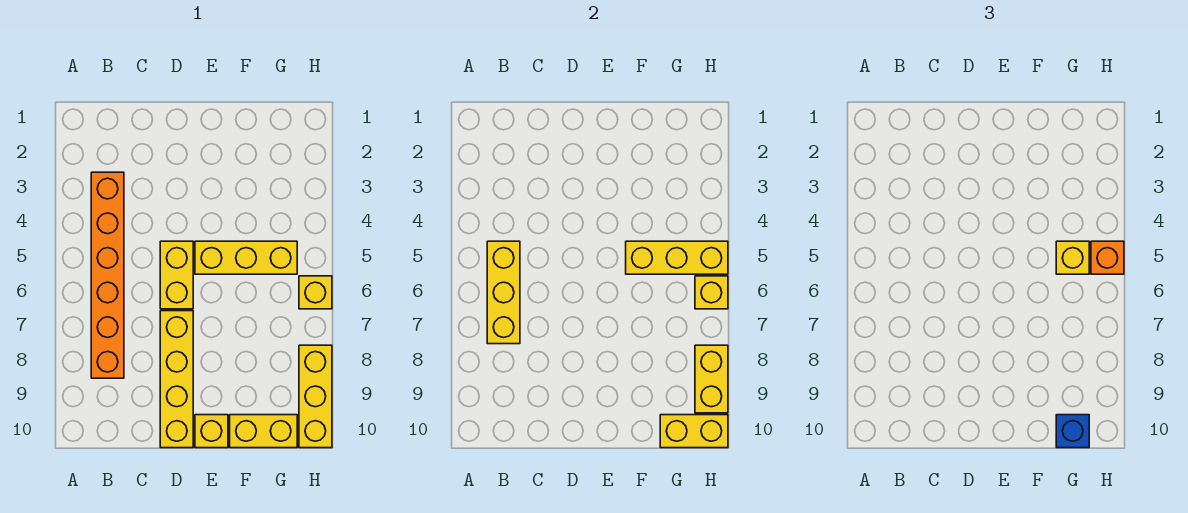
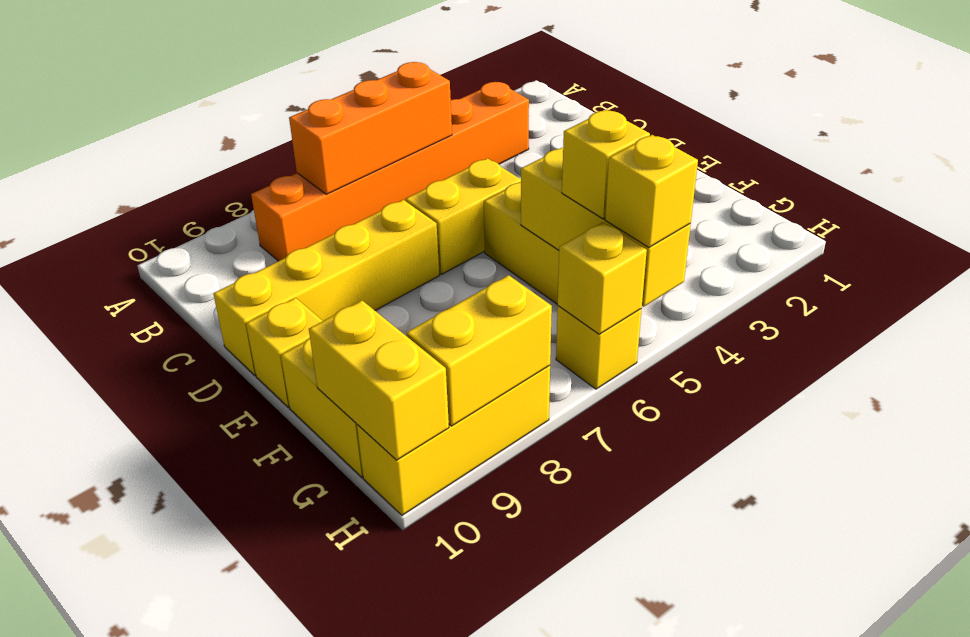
yellow 1x3 brick [487,241,520,344] -> orange 1x3 brick [289,62,452,194]
blue 1x1 brick [1056,415,1089,448] -> none
orange 1x1 brick [1091,241,1124,274] -> yellow 1x1 brick [605,135,698,247]

